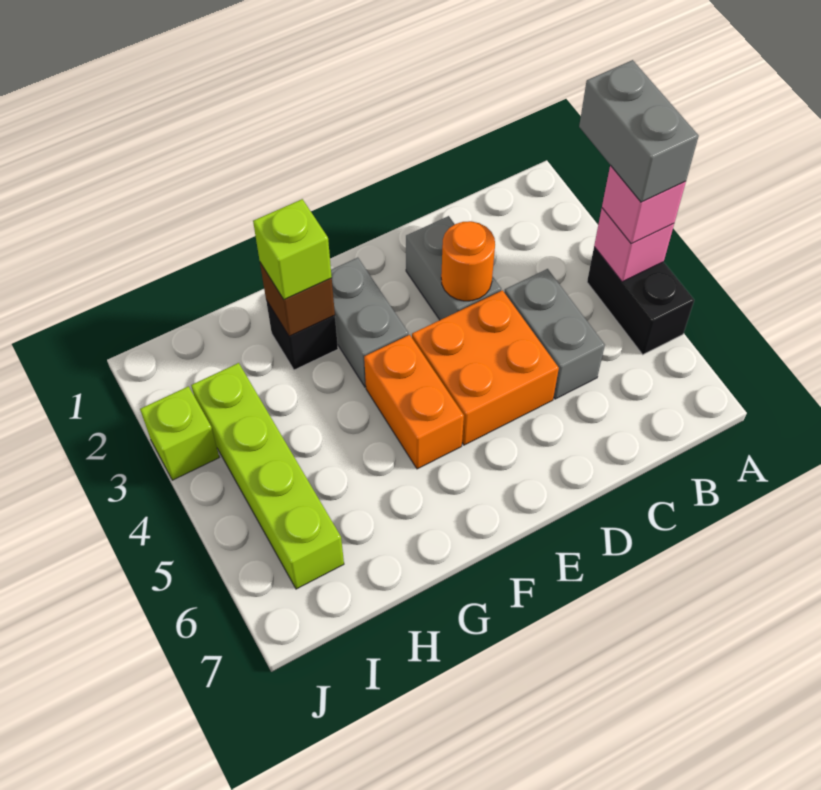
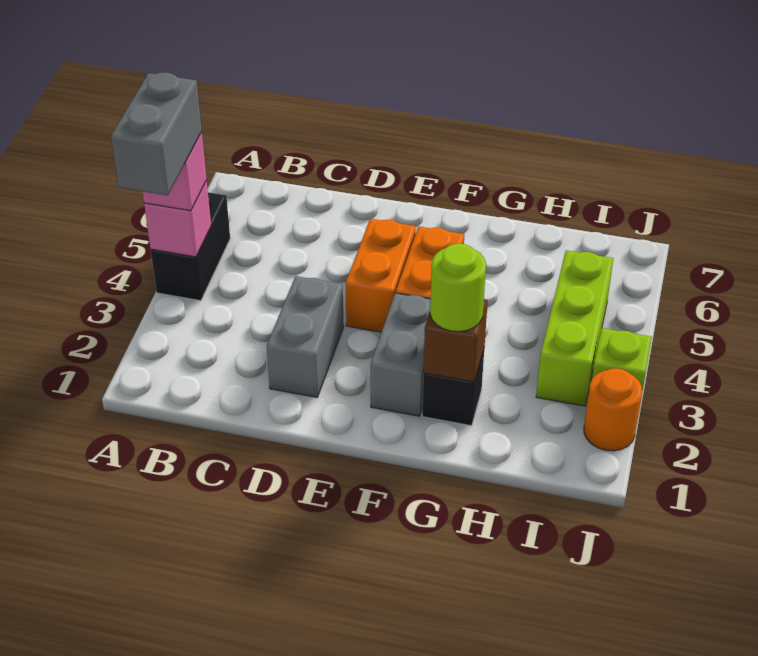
grey 1x2 brick [504,269,605,399] -> none
orange 1x1 round brick [441,221,495,301] -> orange 1x1 round brick moved to [584,368,642,451]
orange 2x2 brick [412,290,559,445] -> orange 1x2 brick [346,219,416,332]
lime 1x1 brick [253,199,332,299] -> lime 1x1 round brick [430,244,486,332]
lime 1x4 brick [191,363,344,589] -> lime 1x3 brick [536,250,613,406]

